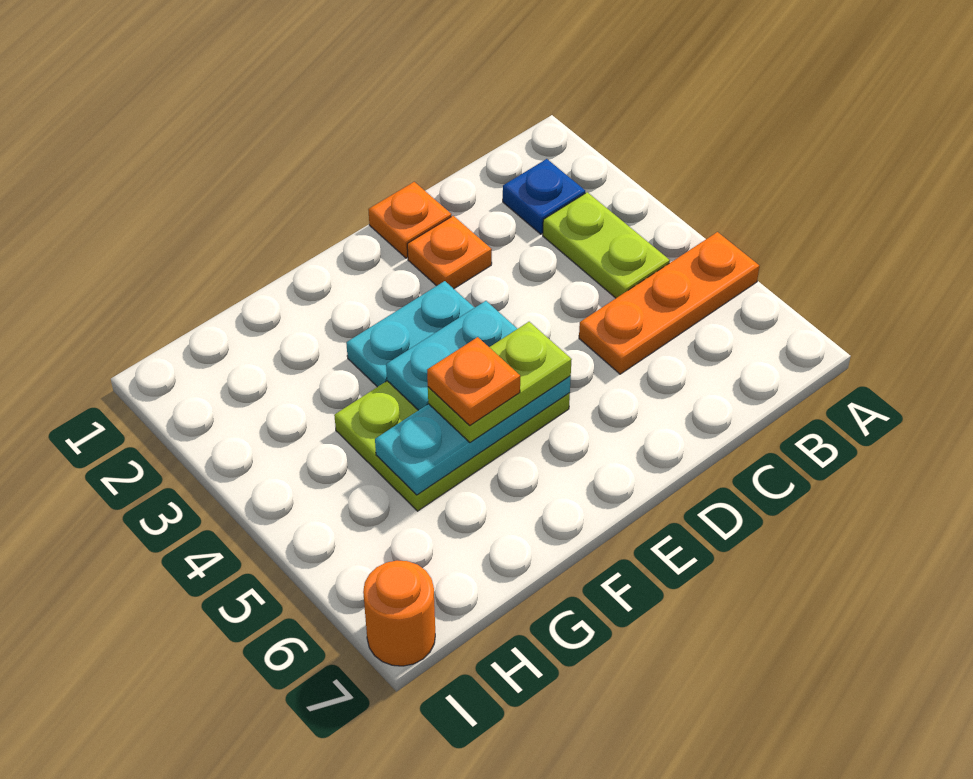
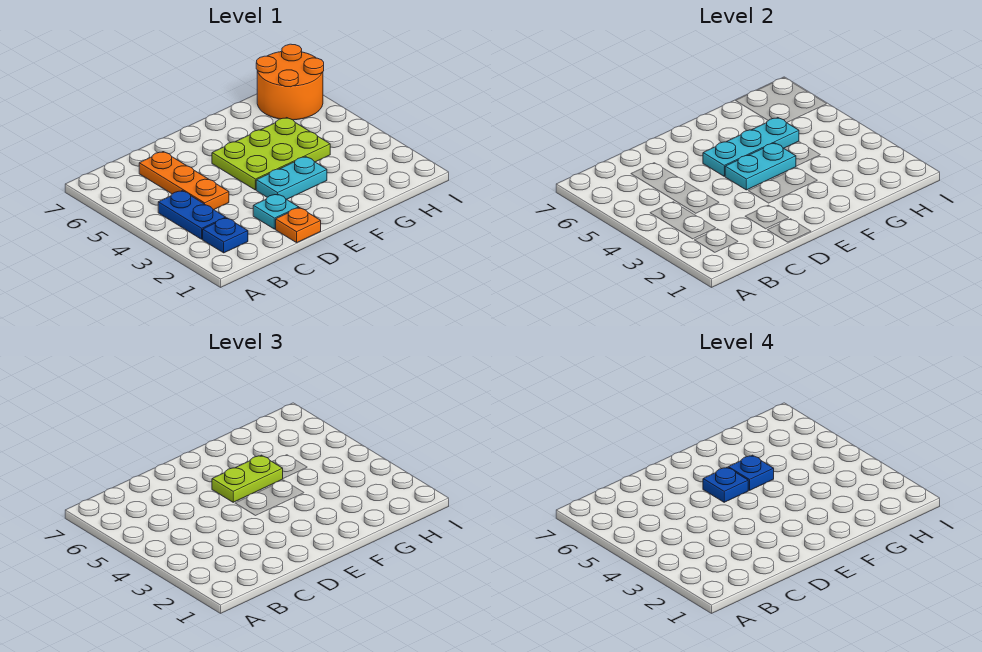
orange 1x3 plate [579,232,759,374] -> orange 1x3 plate turned to [139,152,229,210]
lime 1x2 plate [543,192,670,298] -> blue 1x2 plate [158,191,226,239]
orange 1x1 plate [407,216,492,289] -> cyan 1x1 plate [253,194,299,229]
none -> blue 1x1 plate [703,467,749,502]
orange 1x1 plate [427,337,520,425] -> blue 1x1 plate [728,455,774,490]
orange 1x1 round brick [363,560,435,666] -> orange 2x2 round brick [256,44,324,120]

